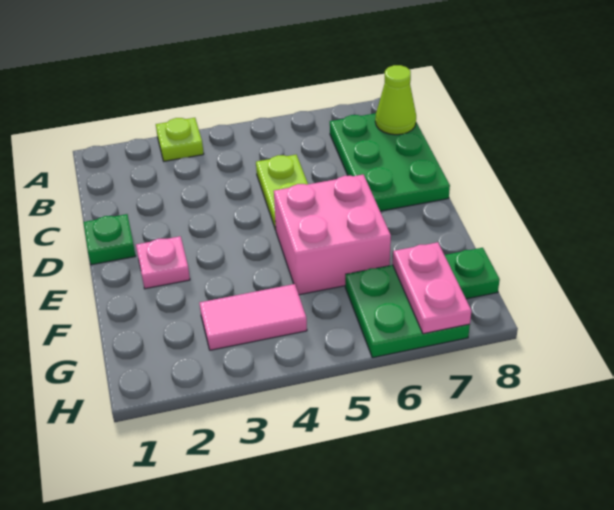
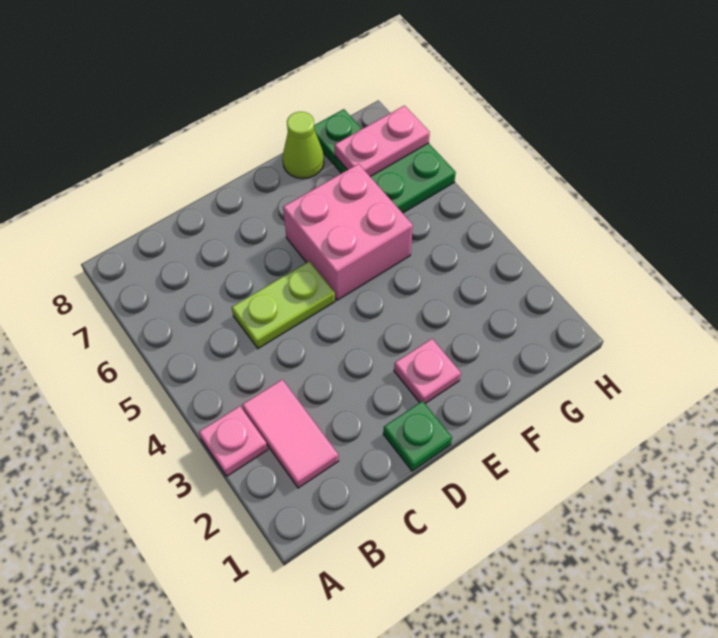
lime 1x1 plate [156,118,204,161] -> pink 1x1 plate [199,406,268,476]
green 2x3 plate [330,113,450,211] -> none
lime 1x1 cone [375,65,416,135] -> lime 1x1 cone moved to [282,112,324,179]
pink 1x2 tile [200,284,307,350] -> pink 1x2 tile moved to [242,379,339,488]

